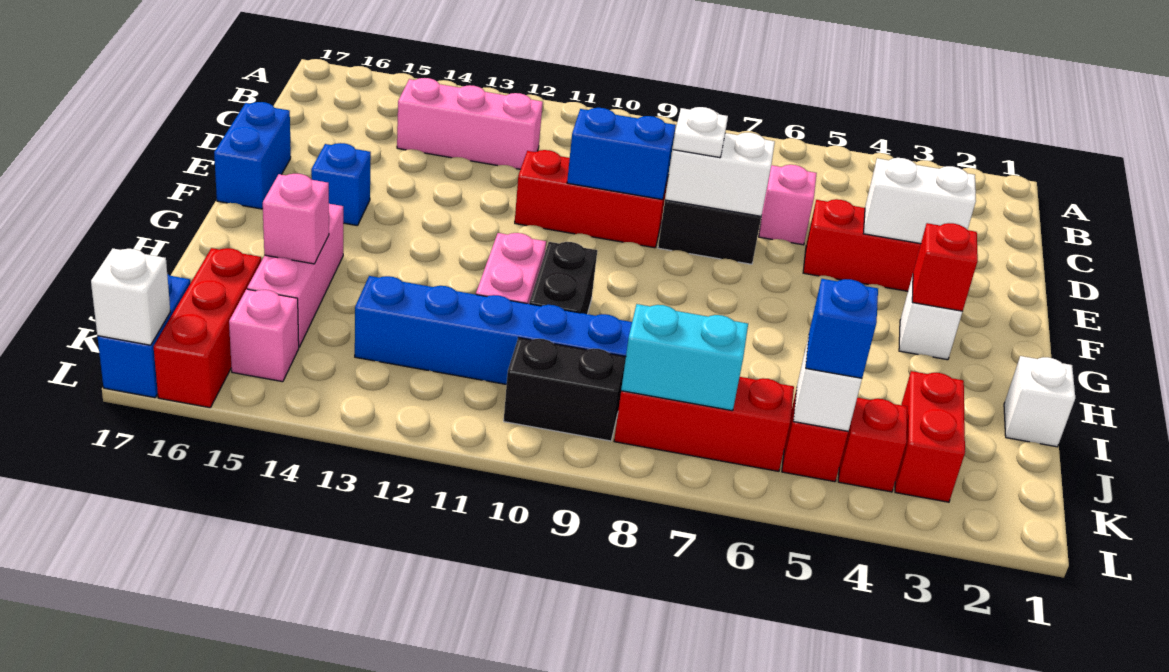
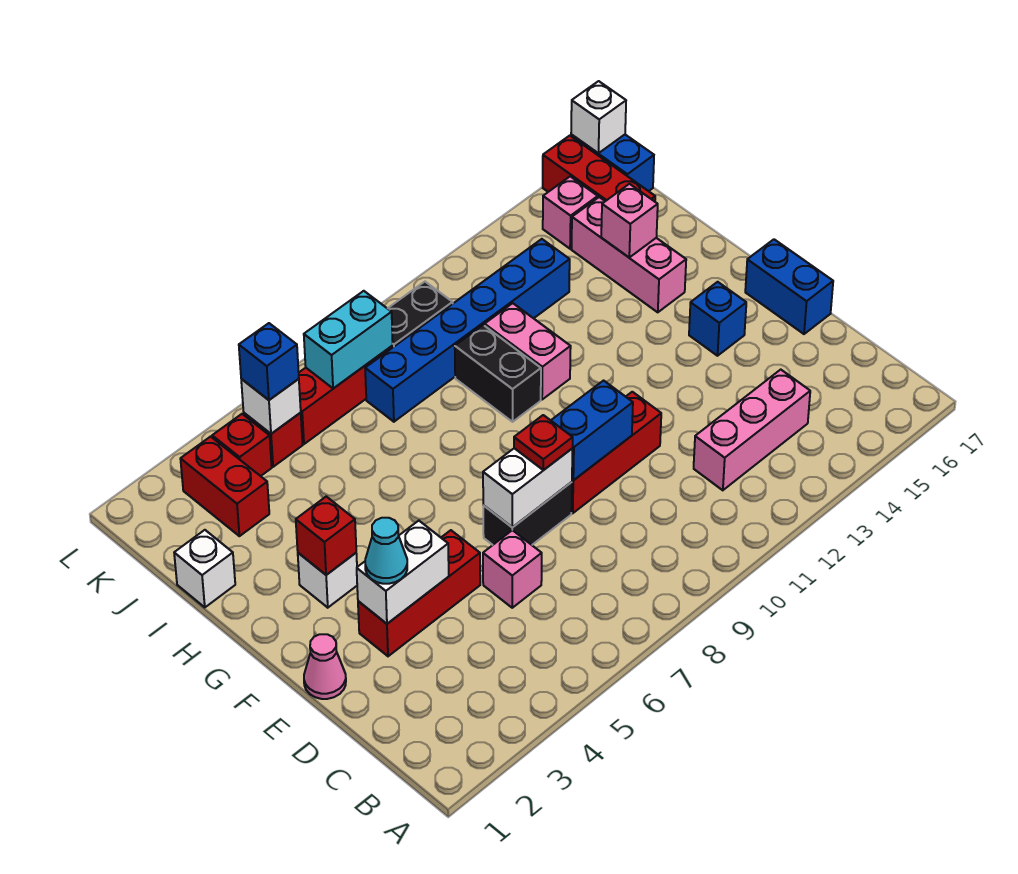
none -> pink 1x1 cone [304,634,346,699]
none -> cyan 1x1 cone [365,518,407,584]
white 1x1 plate [673,107,728,158] -> red 1x1 plate [514,415,573,470]

